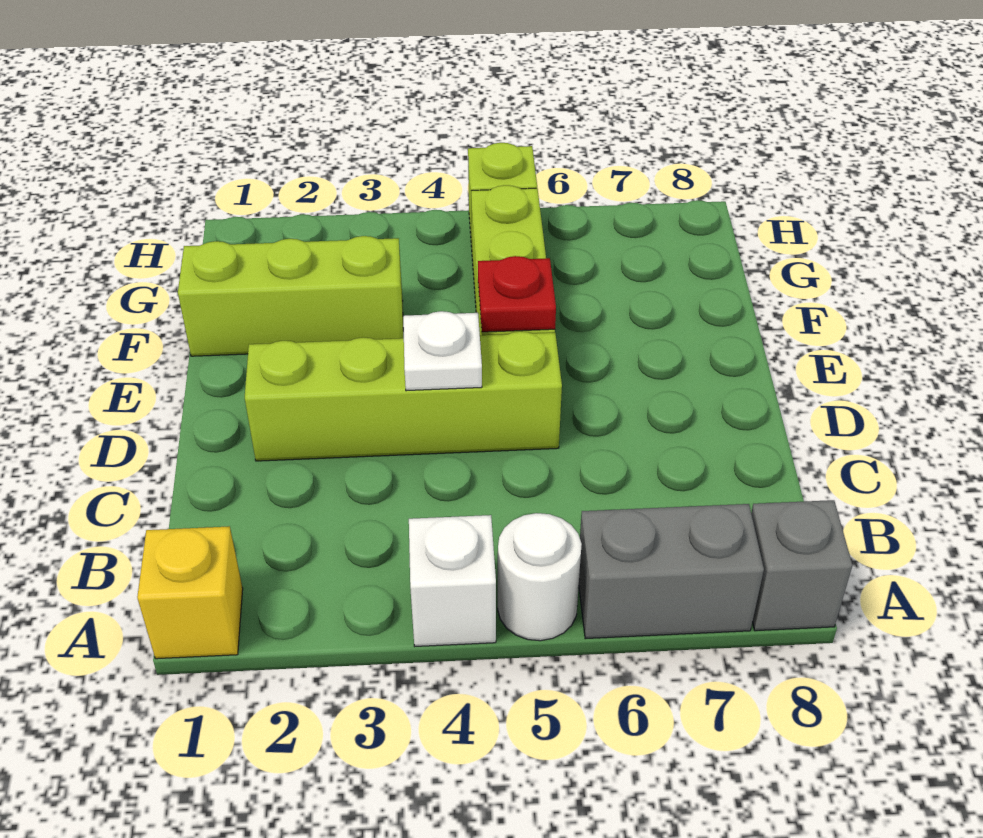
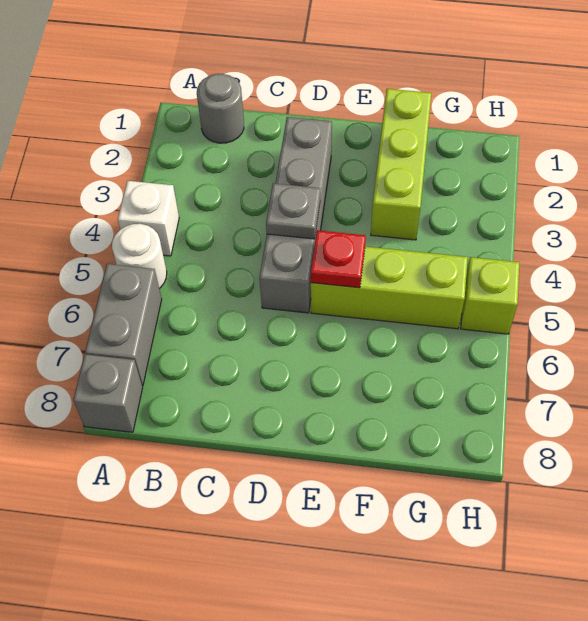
yellow 1x1 brick [137,526,243,659] -> none
none -> grey 1x1 round brick [197,74,244,143]
lime 1x4 brick [245,331,562,461] -> grey 1x4 brick [259,117,332,313]
white 1x1 plate [403,311,482,391] -> grey 1x1 plate [266,183,320,239]

